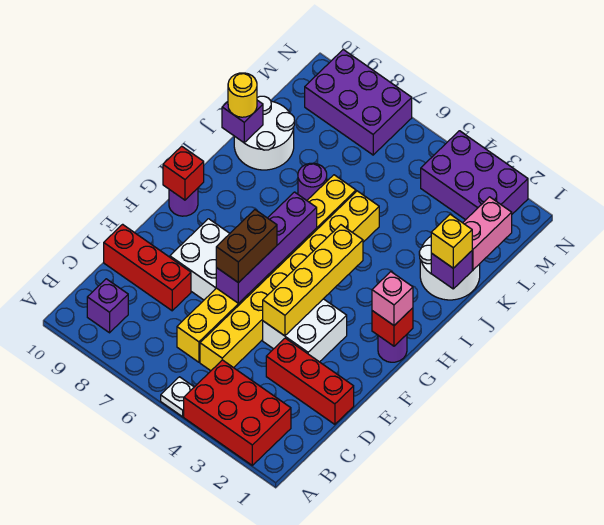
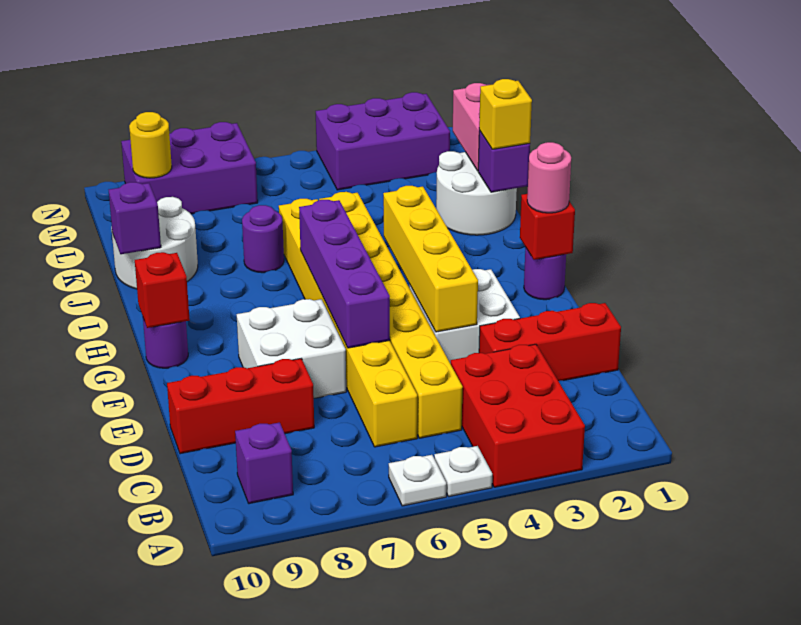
red 2x3 brick [184,360,291,465] -> red 2x3 brick turned to [451,344,585,487]
none -> white 1x1 plate [389,455,446,506]
brown 1x2 brick [216,210,277,283] -> none
pink 1x1 brick [372,272,413,325] -> pink 1x1 round brick [527,142,571,213]
yellow 1x1 round brick [228,73,257,117] -> yellow 1x1 round brick moved to [129,112,172,178]

